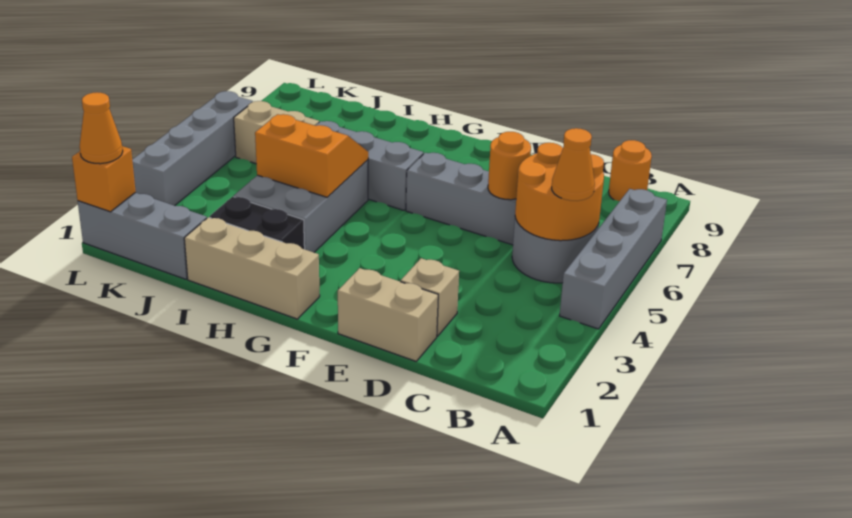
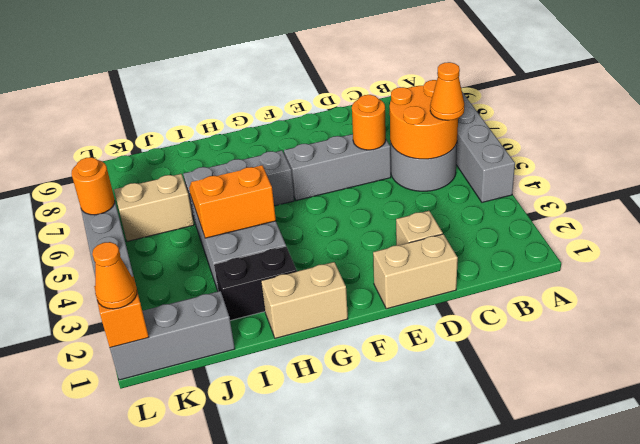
orange 1x1 round brick [609,140,652,201] -> orange 1x1 round brick moved to [72,157,115,215]
tan 1x3 brick [184,217,320,319] -> tan 1x2 brick [261,262,348,338]

